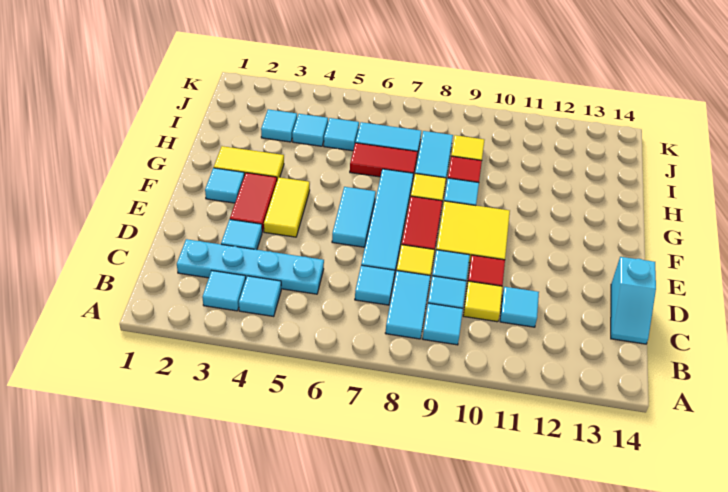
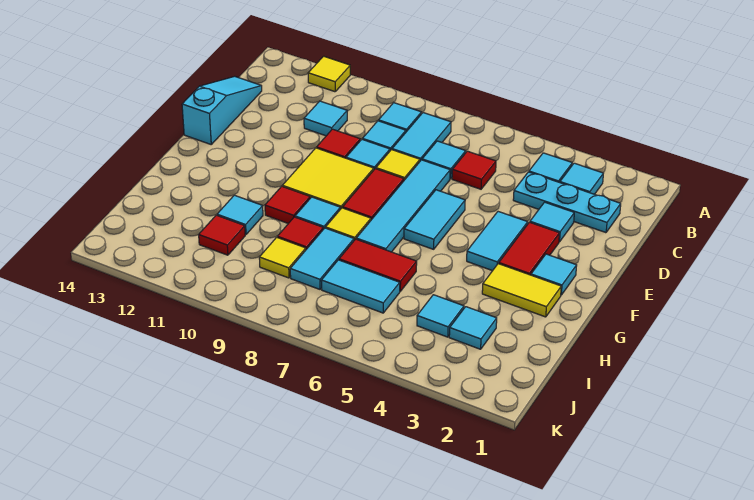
cyan 1x4 plate [177,239,324,294] -> cyan 1x3 plate [513,172,621,233]
none -> red 1x1 tile [452,151,496,189]
yellow 1x1 tile [463,281,503,322] -> yellow 1x1 tile moved to [308,56,350,92]
cyan 1x2 slope [611,257,656,344] -> cyan 1x3 slope [182,76,262,144]
yellow 1x2 tile [264,177,310,237] -> cyan 1x2 tile [467,212,528,271]
none -> red 1x1 tile [265,186,310,224]
cyan 1x1 tile [324,118,359,151] -> cyan 1x1 tile moved to [217,195,263,235]
none -> red 1x1 tile [199,215,245,255]

